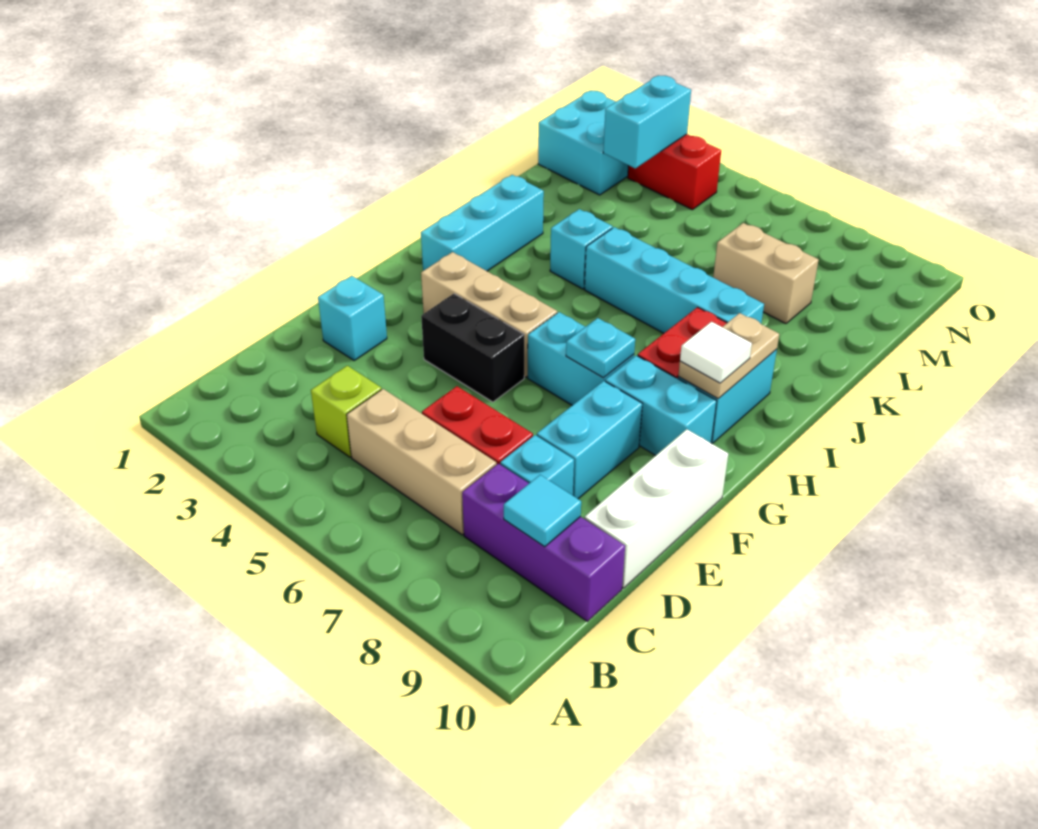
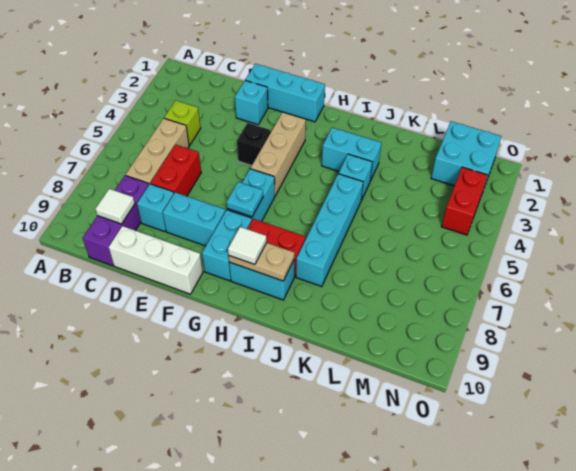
cyan 1x1 tile [504,475,581,547] -> white 1x1 tile [95,189,135,224]
black 1x2 brick [421,294,524,402] -> black 1x1 brick [237,123,271,166]
cyan 1x3 brick [421,175,544,271] -> cyan 1x3 brick moved to [246,64,325,122]
tan 1x2 brick [713,223,819,324] -> none
cyan 1x2 brick [603,76,691,168] -> cyan 1x2 brick moved to [322,127,381,181]

